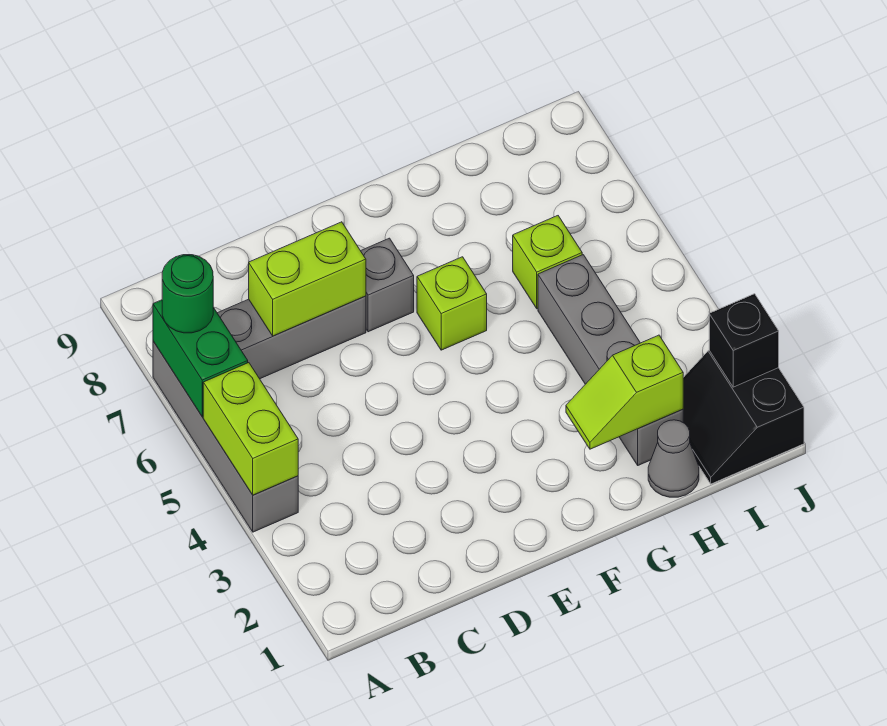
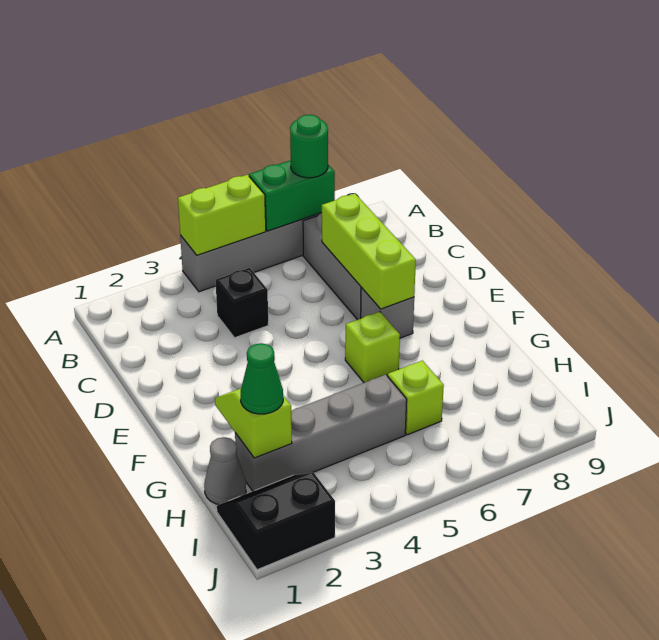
lime 1x2 brick [249,222,366,336] -> lime 1x3 brick [322,194,416,309]
none -> green 1x1 cone [241,343,283,414]
black 1x1 brick [709,294,779,387] -> black 1x1 brick moved to [215,268,268,338]

